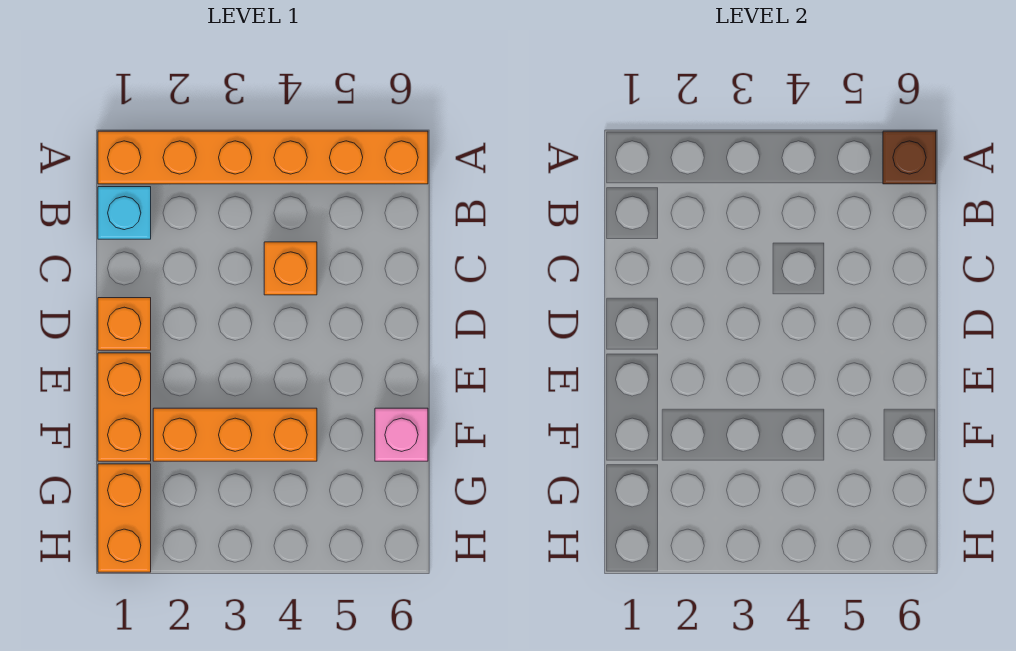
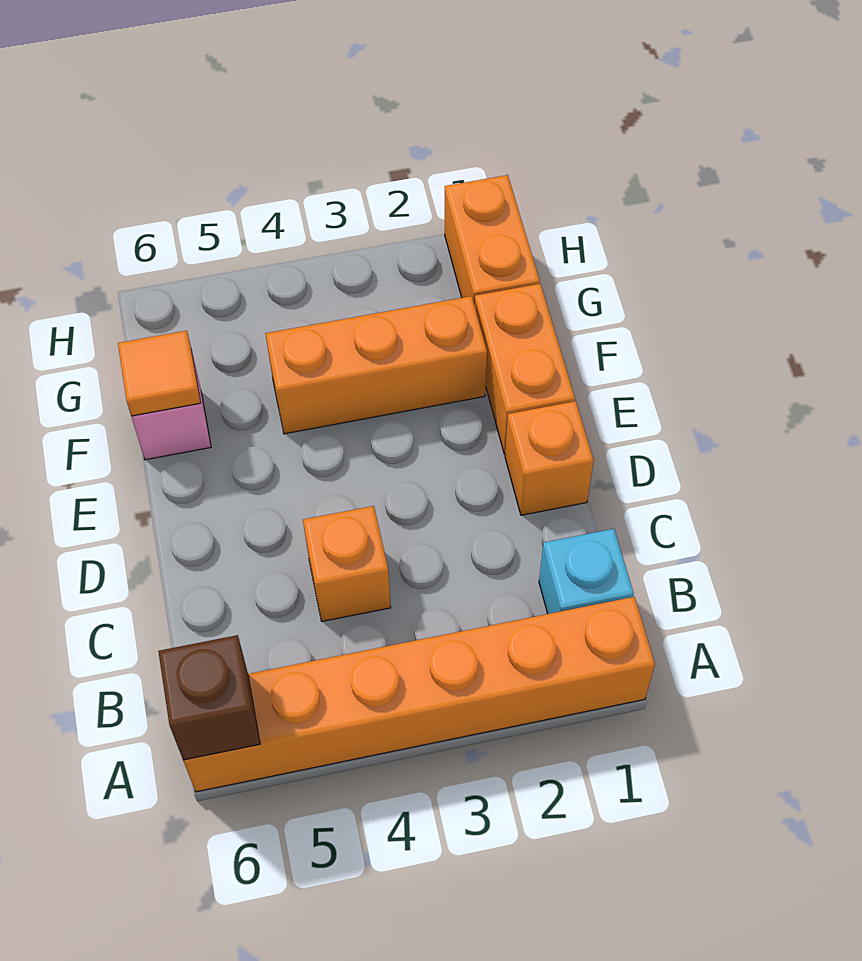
none -> orange 1x1 tile [118,331,201,416]

